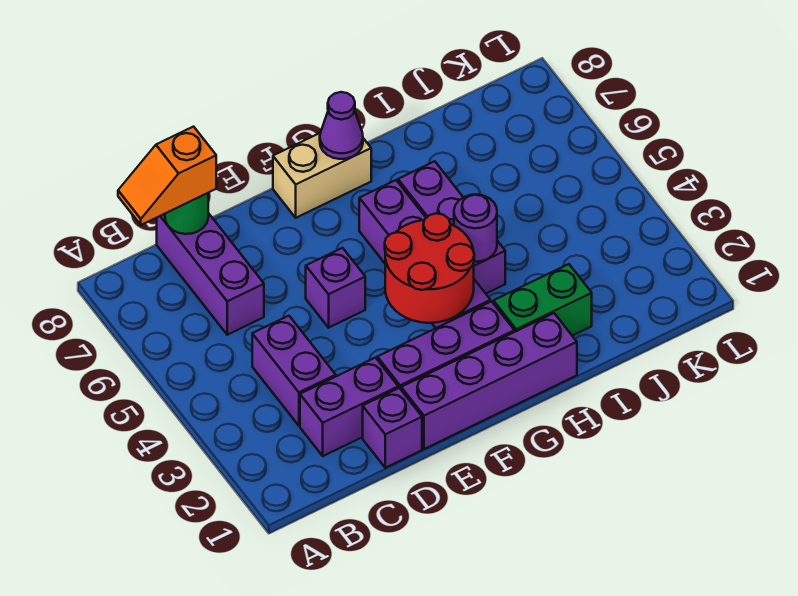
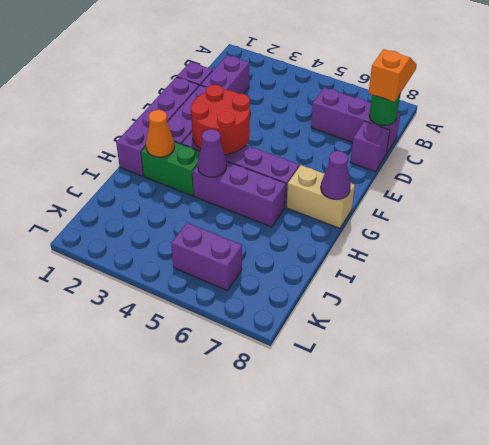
purple 1x2 brick [252,316,336,426] -> purple 1x2 brick moved to [171,223,242,291]
purple 1x1 brick [306,248,365,328] -> purple 1x1 brick moved to [350,121,390,172]
tan 1x2 brick [273,133,371,218] -> tan 1x2 brick turned to [287,165,355,228]
green 1x2 brick [494,264,592,336] -> green 1x2 brick turned to [141,142,200,196]
none -> orange 1x1 cone [146,110,175,157]
purple 1x1 round brick [454,195,497,262] -> purple 1x1 cone [198,129,227,177]

